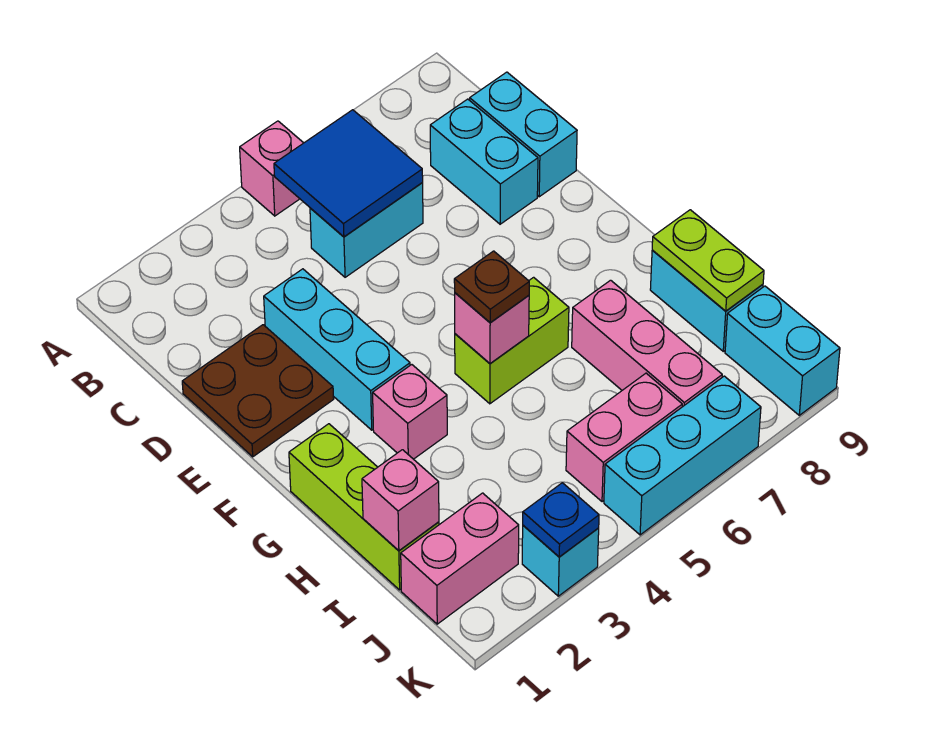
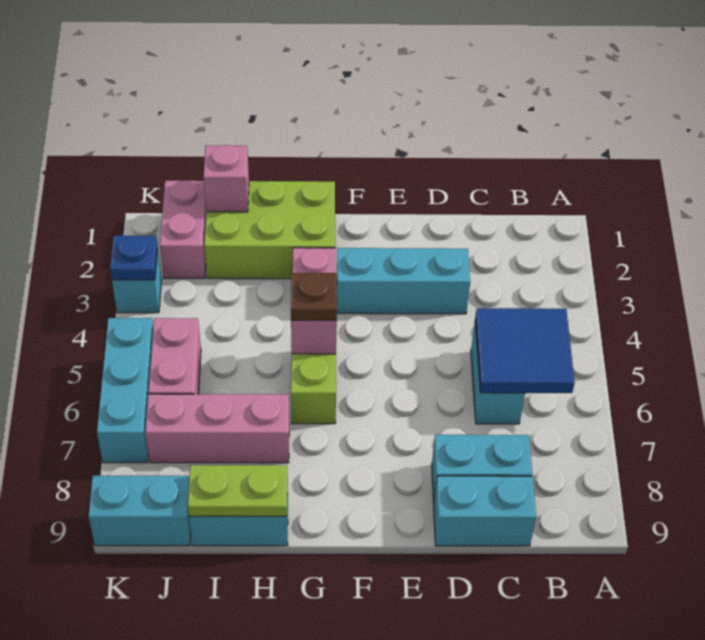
pink 1x1 brick [240,121,303,216] -> none
brown 2x2 plate [182,325,334,457] -> none
lime 1x3 brick [289,424,439,590] -> lime 2x3 brick [204,181,335,279]

